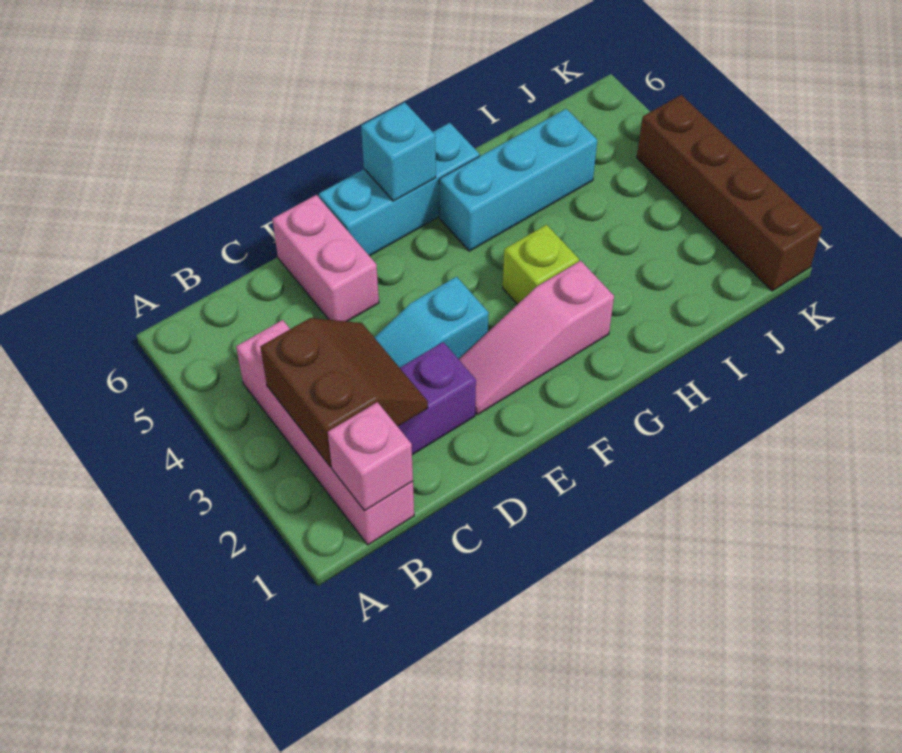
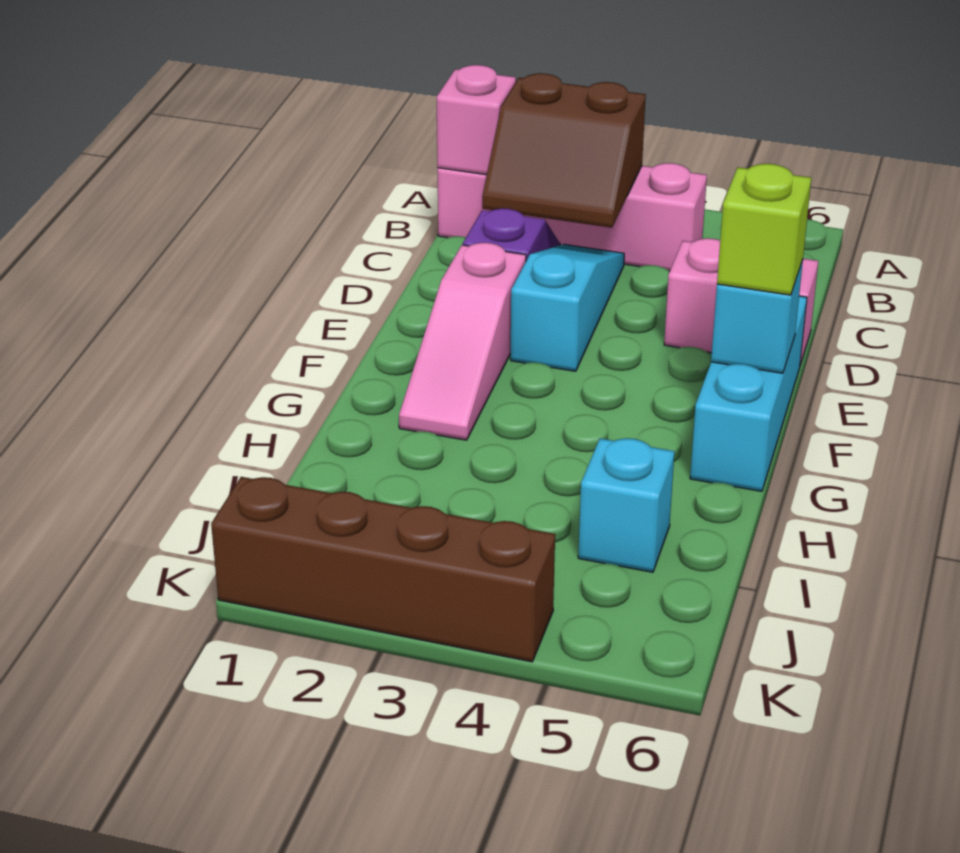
pink 1x3 slope [459,261,614,415] -> pink 1x3 slope turned to [399,243,526,440]
lime 1x1 brick [503,225,579,305] -> lime 1x1 brick moved to [717,164,811,295]
cyan 1x3 brick [439,109,597,251] -> cyan 1x1 brick [578,438,674,572]

